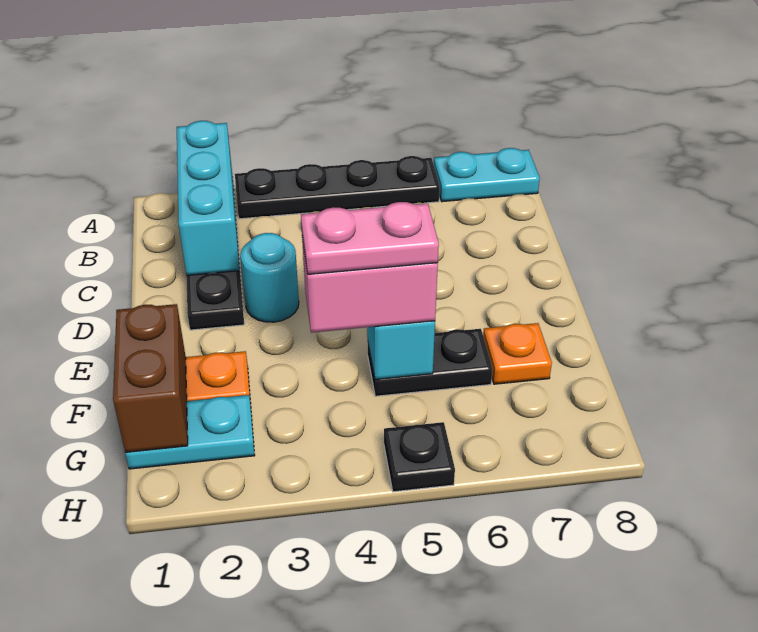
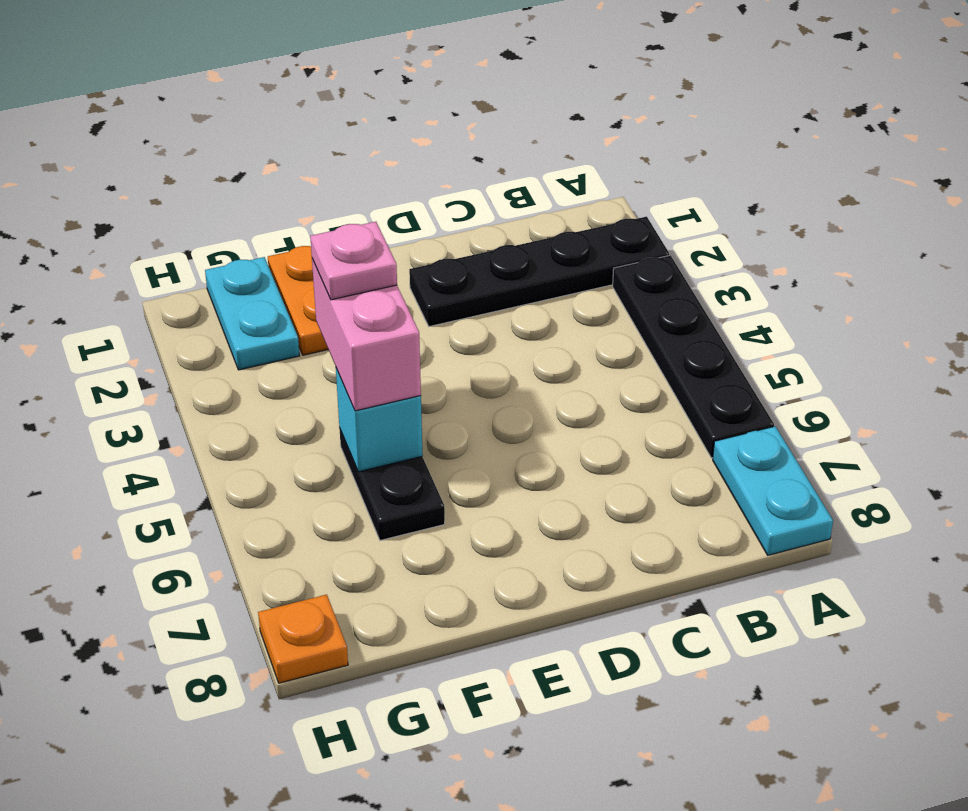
cyan 1x3 brick [177,121,240,276] -> none
cyan 1x1 round brick [240,233,299,322] -> none
brown 1x2 brick [113,304,188,452] -> none
pink 1x2 plate [301,202,439,274] -> pink 1x1 plate [310,222,397,300]
orange 1x1 plate [483,323,552,384] -> orange 1x1 plate moved to [258,595,348,683]
black 1x1 plate [384,422,455,492] -> none

